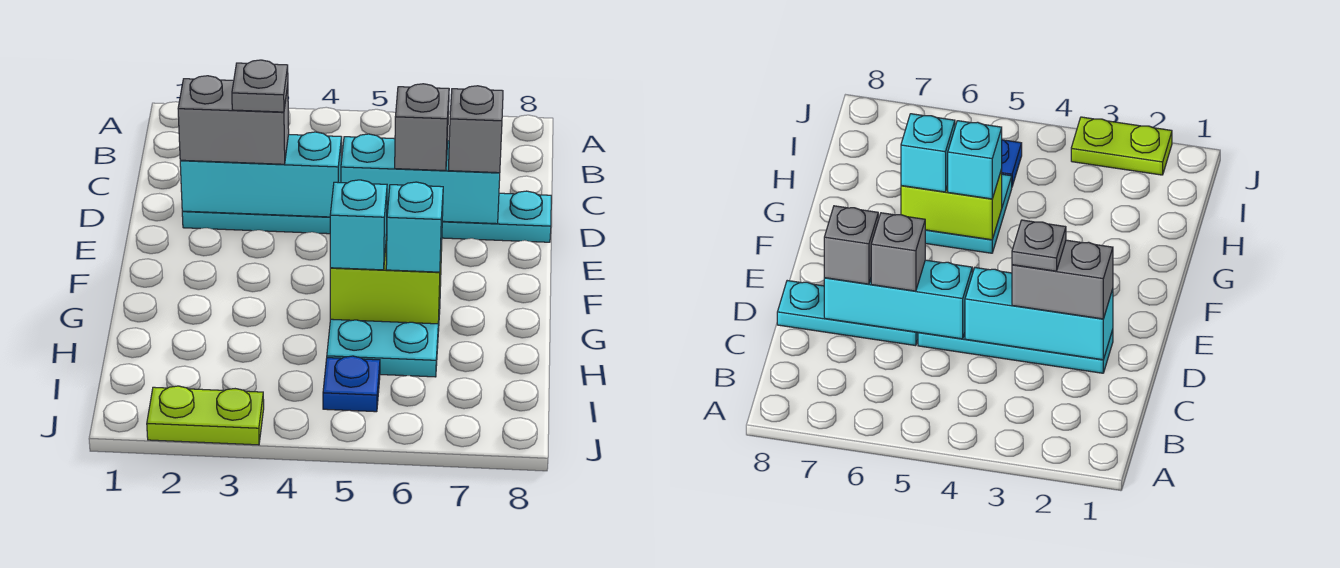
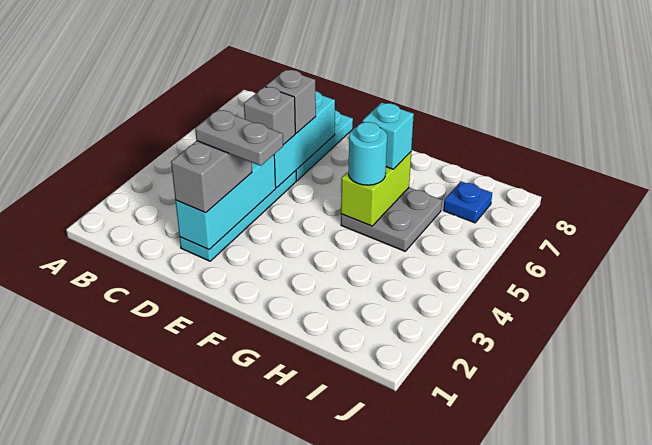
grey 1x1 plate [232,60,288,112] -> grey 1x2 plate [195,109,283,166]
grey 1x1 brick [449,86,503,173] -> grey 1x1 brick moved to [244,87,295,145]
cyan 2x2 plate [327,306,440,377] -> grey 2x2 plate [341,188,442,251]
cyan 1x1 brick [330,180,387,270] -> cyan 1x1 round brick [349,122,387,185]
blue 1x1 plate [323,356,380,412] -> blue 1x1 plate moved to [443,181,492,223]
lime 1x2 plate [147,386,264,445] -> none

